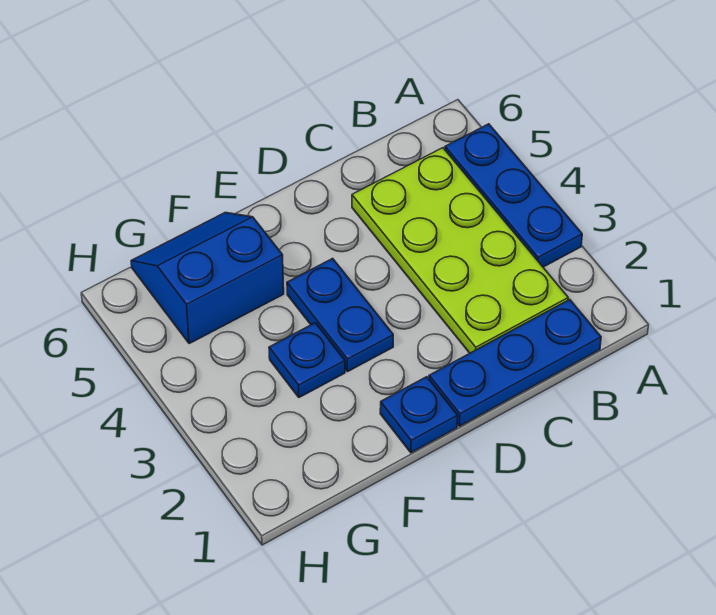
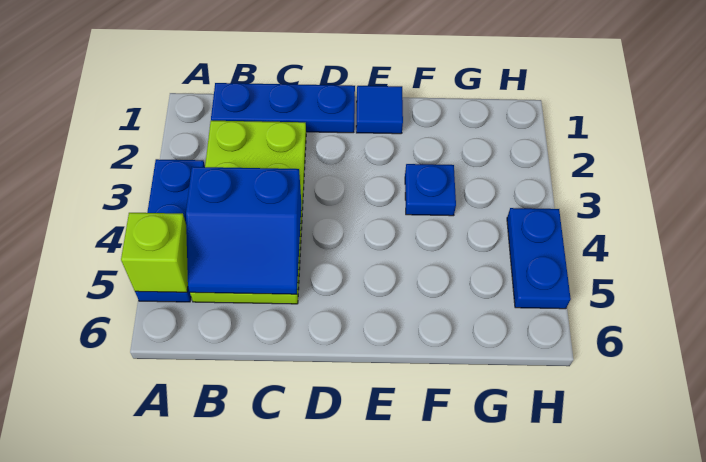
none -> lime 1x1 brick [121,213,188,292]
blue 1x1 plate [380,377,458,453] -> blue 1x1 tile [356,86,403,134]
blue 1x2 plate [287,258,393,372] -> blue 1x2 plate moved to [507,208,571,309]
blue 2x2 slope [131,212,284,344] -> blue 2x2 slope moved to [186,167,301,294]

